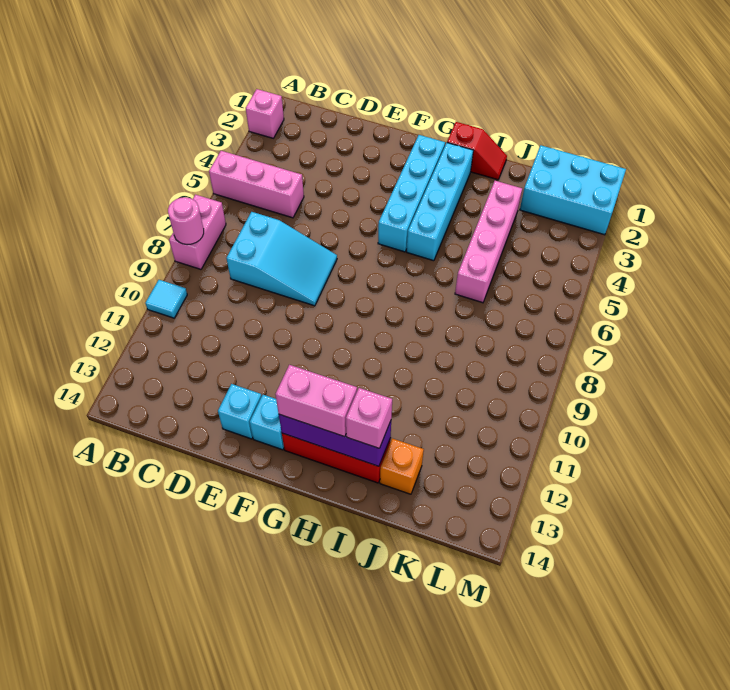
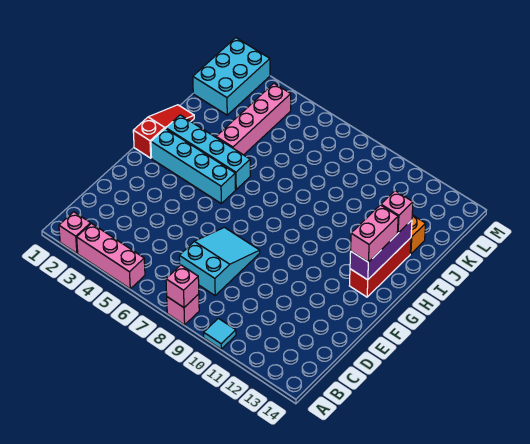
pink 1x3 brick [209,151,304,218] -> pink 1x3 brick turned to [77,224,145,289]
pink 1x2 brick [169,195,226,269] -> pink 1x1 brick [167,294,199,325]
pink 1x1 round brick [168,197,204,245] -> pink 1x1 brick [166,265,199,307]
cyan 1x1 brick [218,384,262,439] -> none
cyan 1x1 brick [250,395,284,450] -> none
red 1x2 slope [447,122,507,180] -> red 1x3 slope [133,105,194,158]
pink 1x4 brick [455,181,522,303] -> pink 1x4 brick turned to [216,84,291,155]

